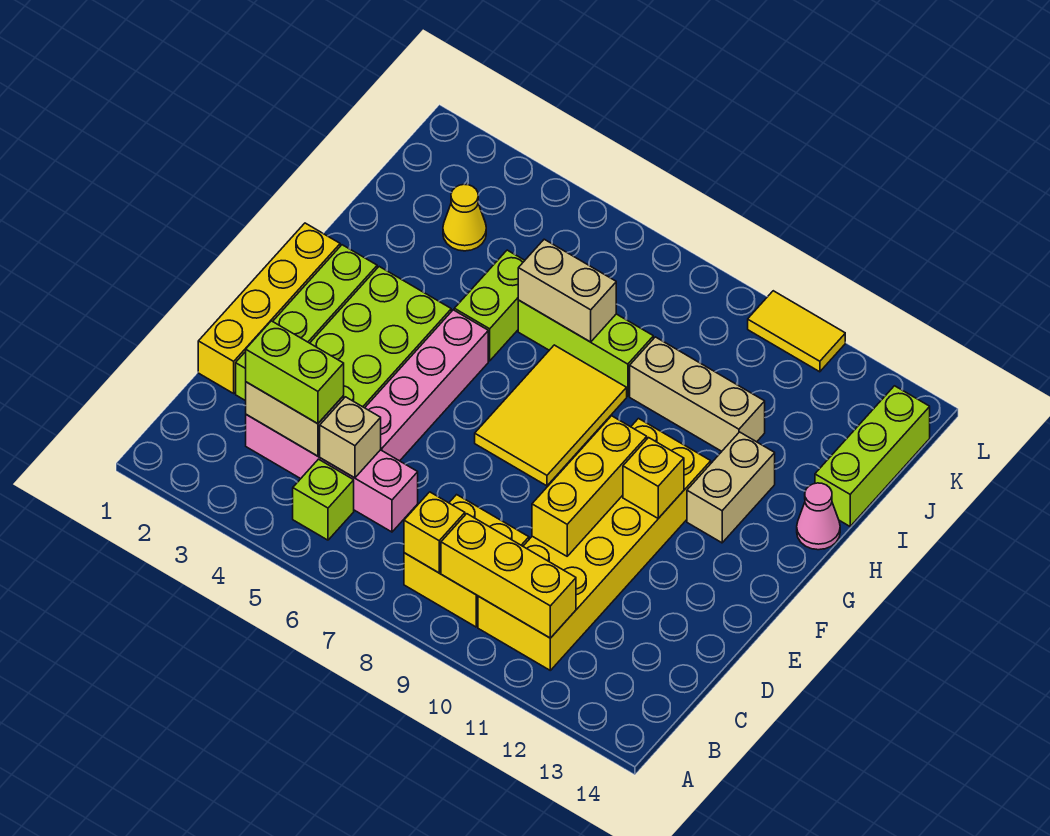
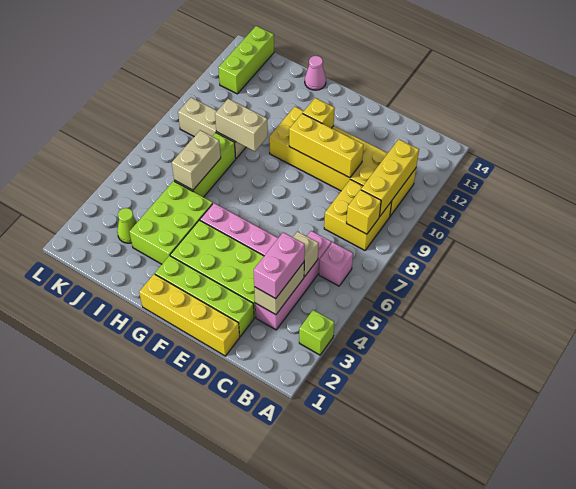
lime 1x1 brick [293,459,354,540] -> lime 1x1 brick moved to [299,310,334,355]
none -> pink 1x1 brick [319,242,353,286]
lime 1x2 brick [246,321,344,424] -> pink 1x2 brick [254,232,305,299]
yellow 2x3 tile [475,345,627,486] -> none
tan 1x2 brick [687,432,775,543] -> tan 1x2 brick moved to [215,99,268,151]
lime 1x2 brick [454,250,525,361] -> lime 2x3 brick [130,181,213,264]
tan 1x3 brick [630,337,765,451] -> tan 1x3 brick turned to [178,98,246,158]
lime 1x3 brick [815,386,930,526] -> lime 1x3 brick turned to [218,26,274,94]
yellow 1x1 cone [443,184,486,251] -> lime 1x1 cone [117,208,137,243]
yellow 1x2 tile [748,291,845,372] -> none

